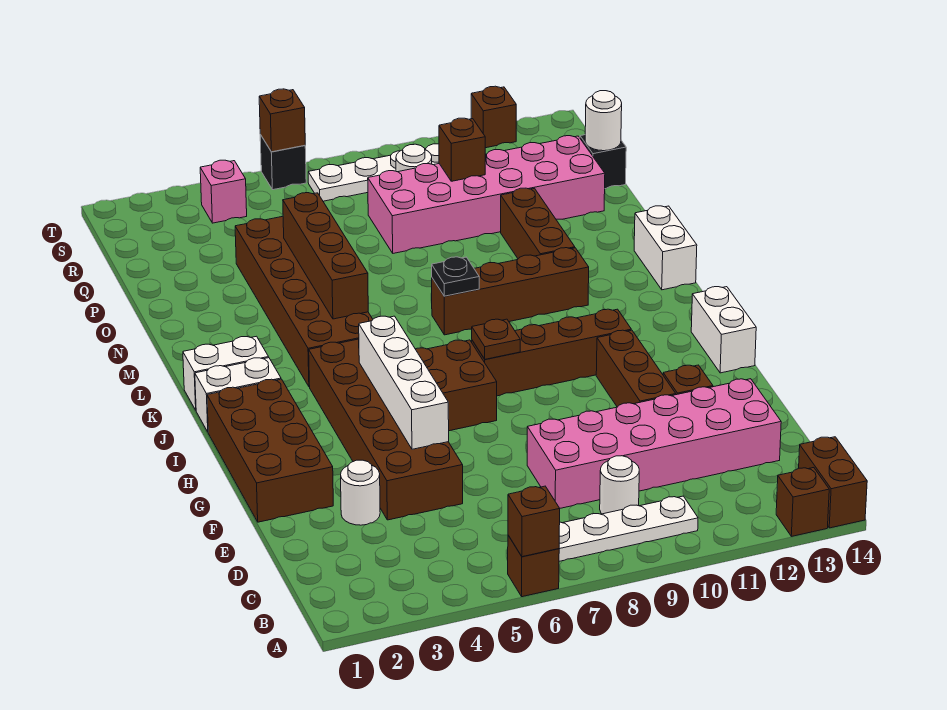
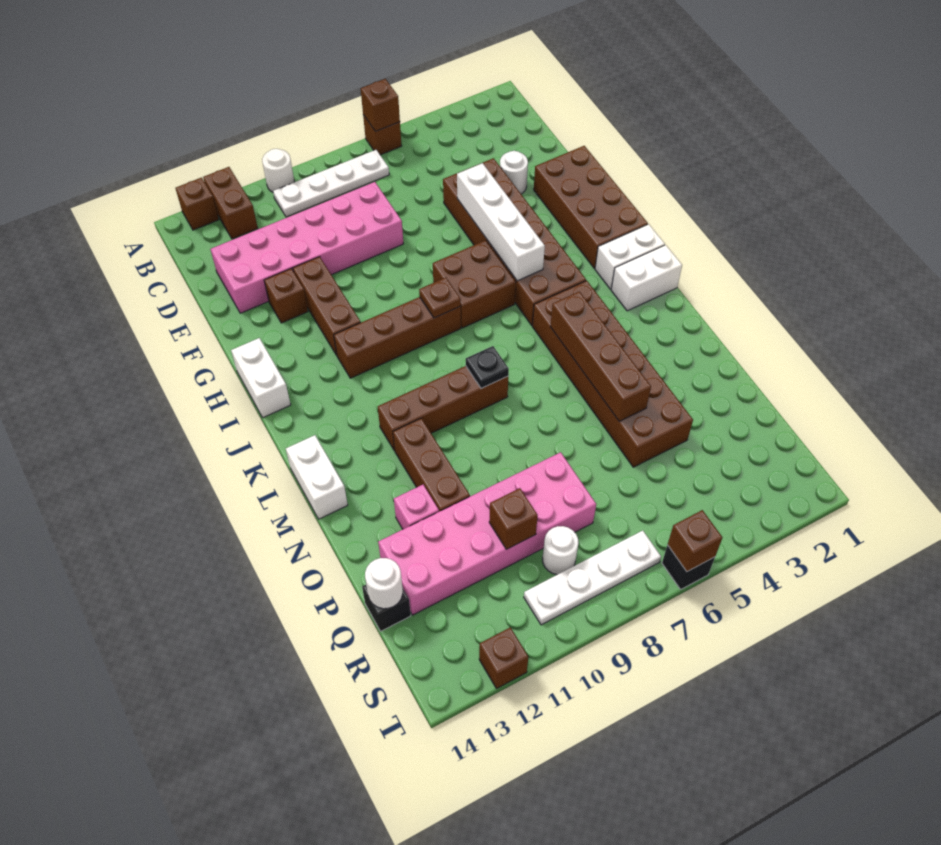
brown 1x2 brick [799,437,867,528] -> brown 1x2 brick moved to [203,167,258,239]
white 1x1 round brick [600,456,639,514] -> white 1x1 round brick moved to [262,149,294,192]
pink 1x1 brick [200,160,247,223] -> pink 1x1 brick moved to [394,485,439,529]

